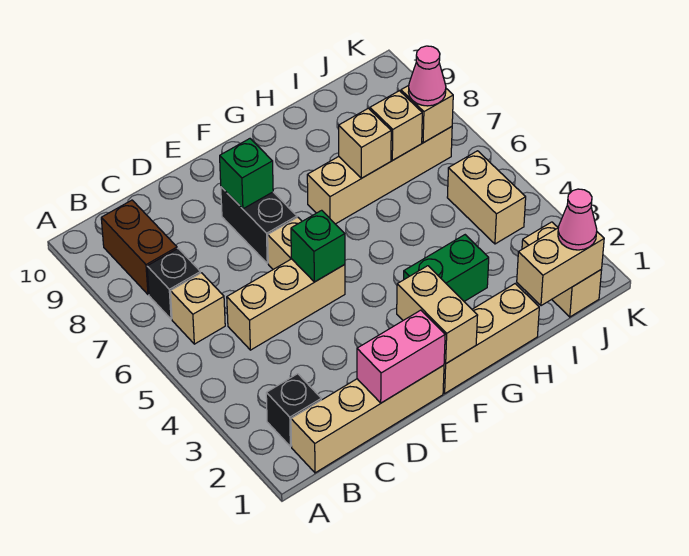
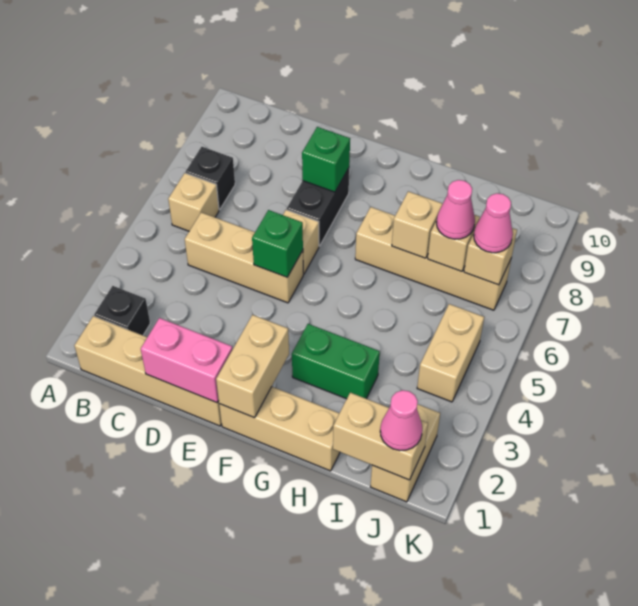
brown 1x2 brick [101,200,177,294] -> none
none -> pink 1x1 cone [436,180,475,239]

